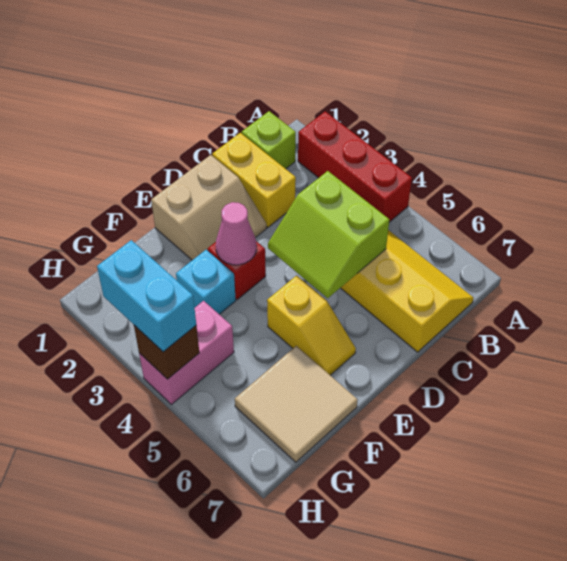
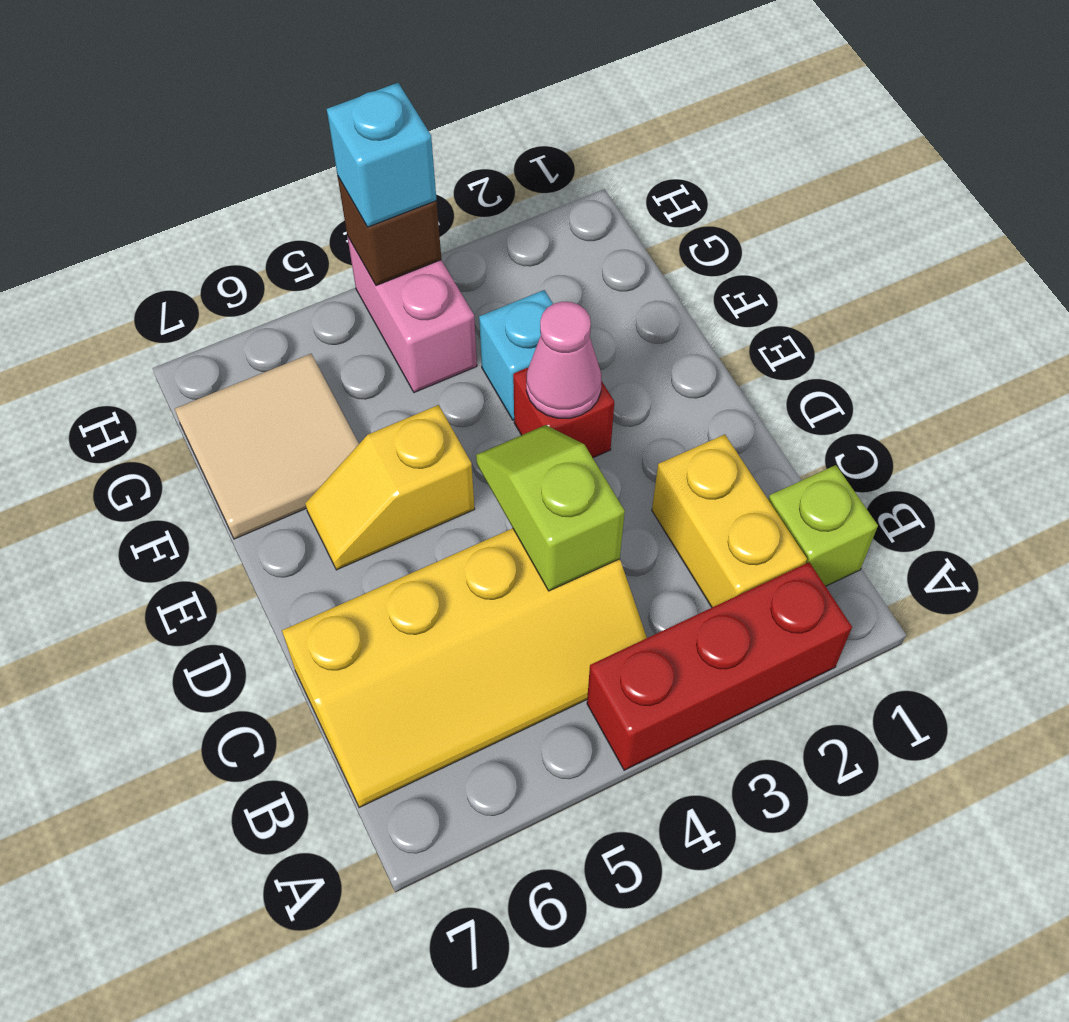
yellow 1x2 brick [212,133,296,227] -> yellow 1x2 brick turned to [652,434,807,607]
lime 2x2 slope [268,171,389,298] -> lime 1x2 slope [476,425,625,591]
tan 2x2 slope [151,155,267,260] -> none
cyan 1x2 brick [97,240,196,352] -> cyan 1x1 brick [327,83,437,227]

